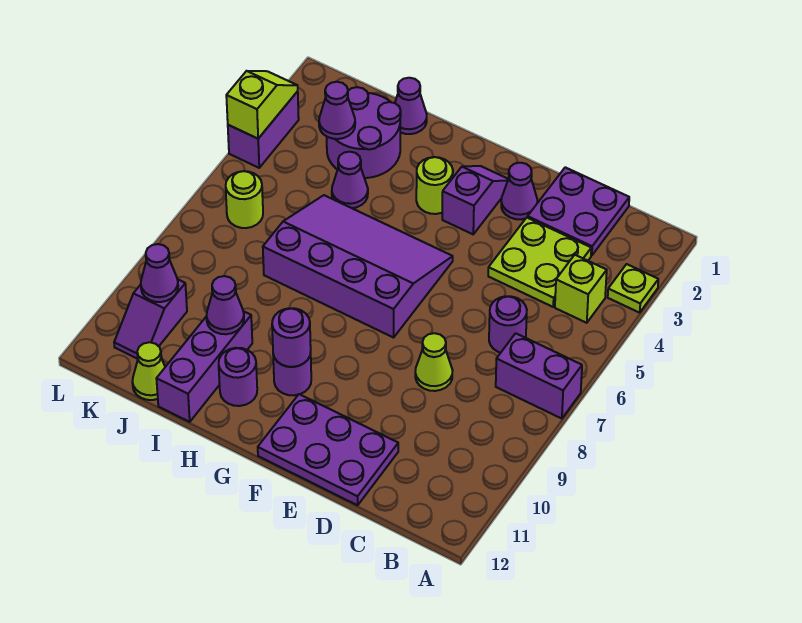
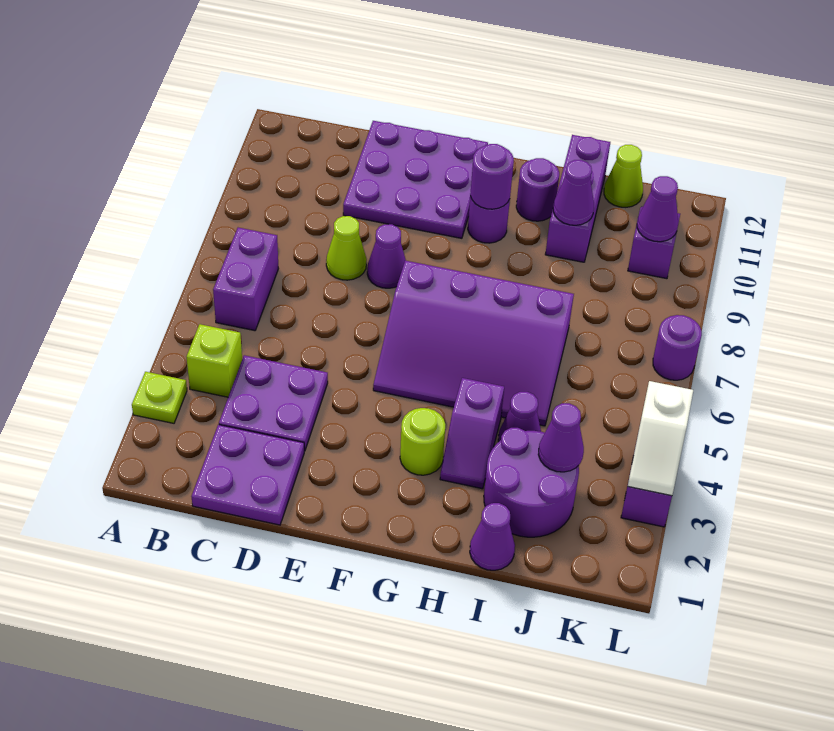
purple 1x2 brick [496,333,582,419] -> purple 1x2 brick turned to [213,228,279,331]
lime 2x2 plate [488,218,591,307] -> purple 2x2 plate [219,355,328,451]
purple 1x1 round brick [489,296,527,353] -> purple 1x1 round brick moved to [653,315,702,380]
purple 2x3 plate [258,394,398,505] -> purple 3x3 plate [343,121,488,238]
purple 1x1 cone [501,163,537,219] -> purple 1x1 cone moved to [367,224,406,288]
purple 1x2 slope [442,166,508,234] -> purple 1x2 slope moved to [440,378,504,489]
lime 1x1 round brick [226,171,263,228] -> none
lime 1x2 slope [226,71,298,139] -> white 1x2 slope [628,381,693,496]

